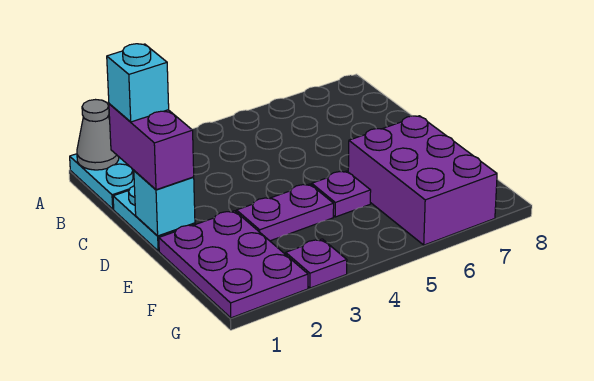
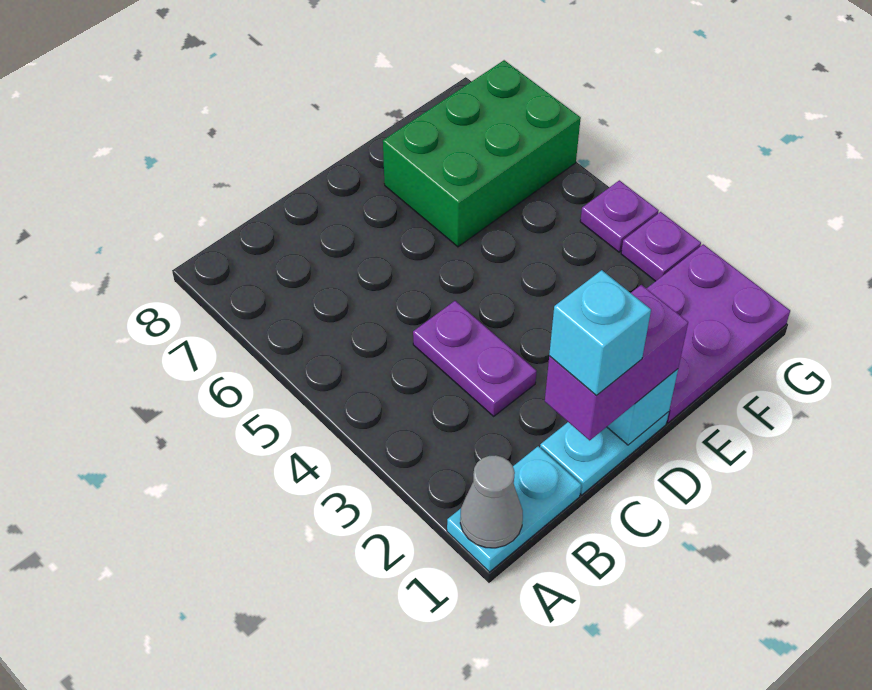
purple 1x2 plate [237,184,334,241] -> purple 1x2 plate moved to [413,301,537,416]
purple 1x1 plate [312,171,371,217] -> purple 1x1 plate moved to [580,180,659,252]
purple 2x3 brick [348,116,497,245] -> green 2x3 brick [383,60,581,247]

